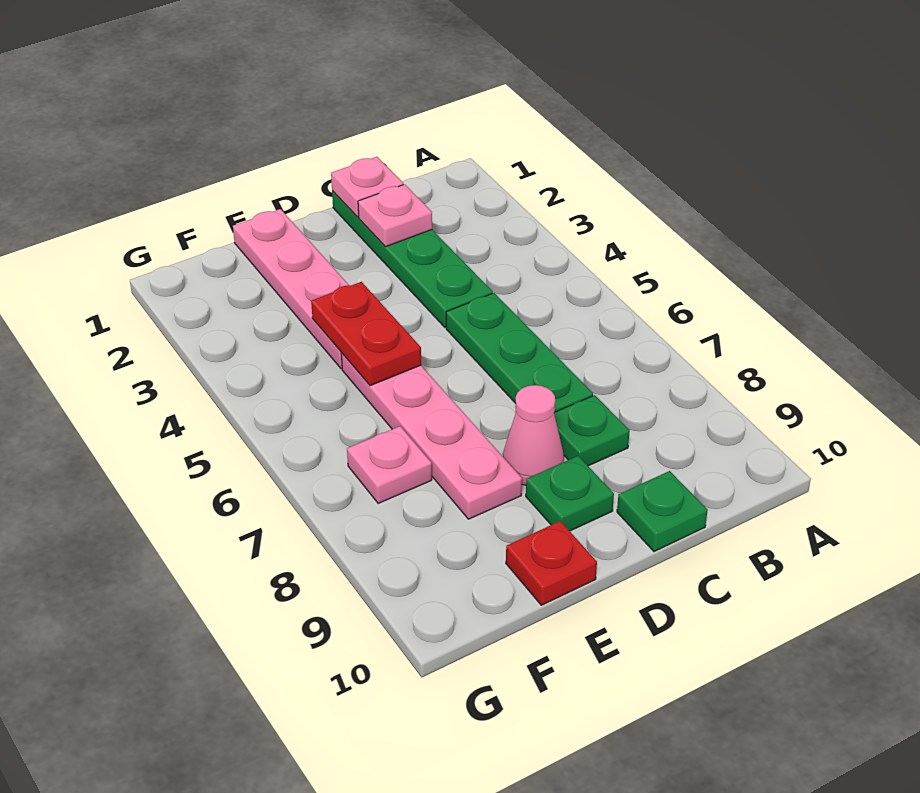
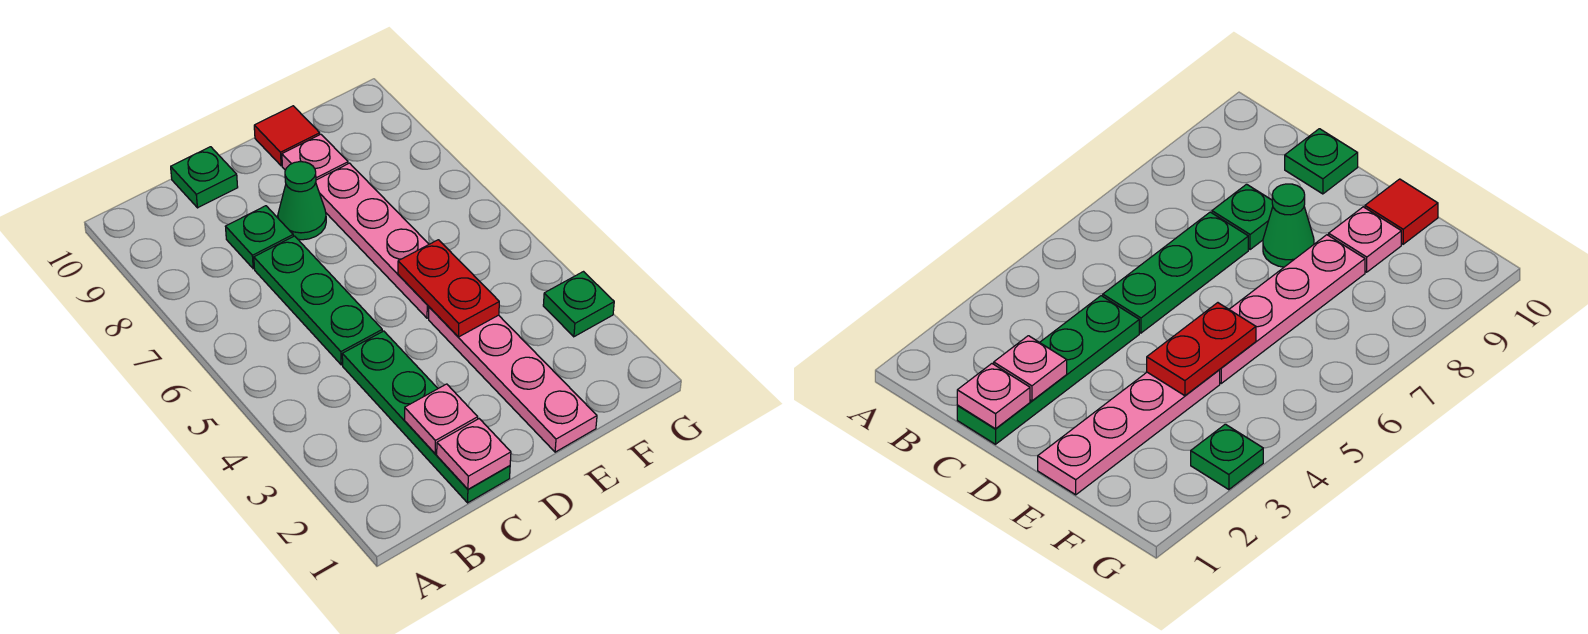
pink 1x1 cone [503,385,564,485] -> green 1x1 cone [278,162,326,240]
green 1x1 plate [526,456,614,531] -> green 1x1 plate moved to [543,272,614,337]
red 1x1 plate [506,521,597,605] -> red 1x1 tile [254,106,320,166]
pink 1x1 plate [347,426,432,503] -> pink 1x1 plate moved to [282,134,348,180]

